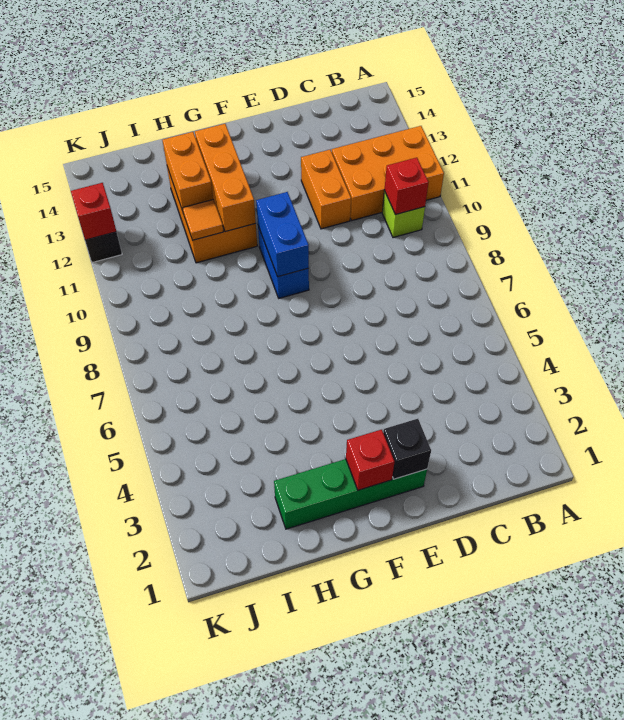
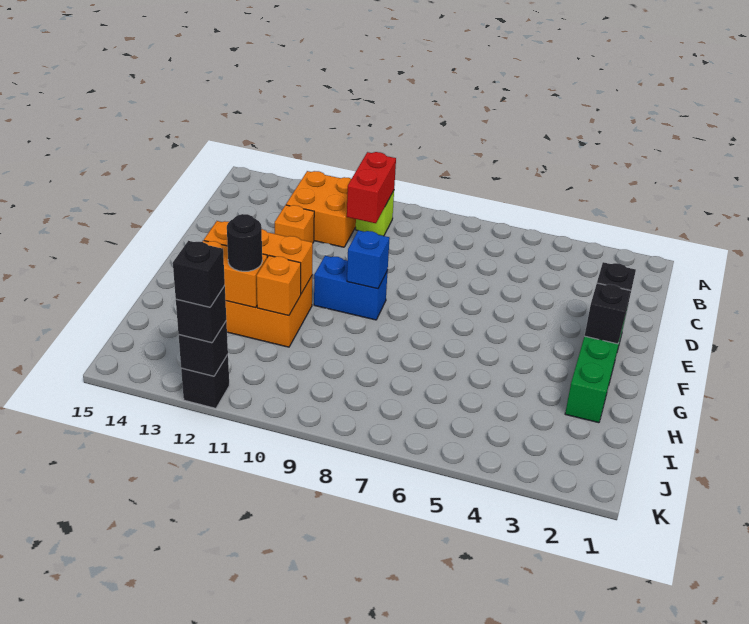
orange 2x3 brick [332,126,444,220] -> orange 2x2 brick [286,171,356,247]
red 1x1 brick [384,158,429,215] -> red 1x2 brick [347,152,396,223]
orange 1x2 brick [301,150,351,229] -> orange 1x1 brick [275,205,314,243]
red 1x1 brick [346,430,394,490] -> black 1x1 brick [585,283,630,344]
blue 1x2 brick [256,192,309,277] -> blue 1x1 brick [347,230,390,289]
orange 1x1 tile [183,200,223,240] -> orange 1x1 brick [257,256,301,316]
none -> black 1x1 round brick [227,214,262,271]
red 1x1 brick [71,183,116,240] -> black 1x1 brick [179,322,228,376]
none -> black 1x1 brick [176,286,226,343]
none -> black 1x1 brick [173,241,225,307]

